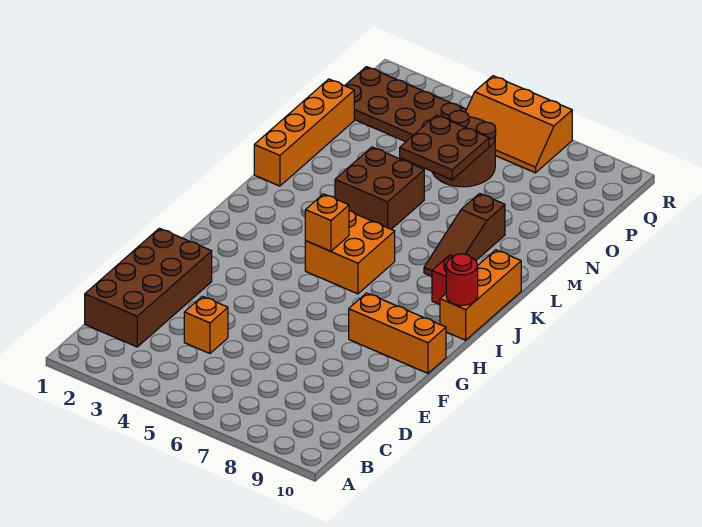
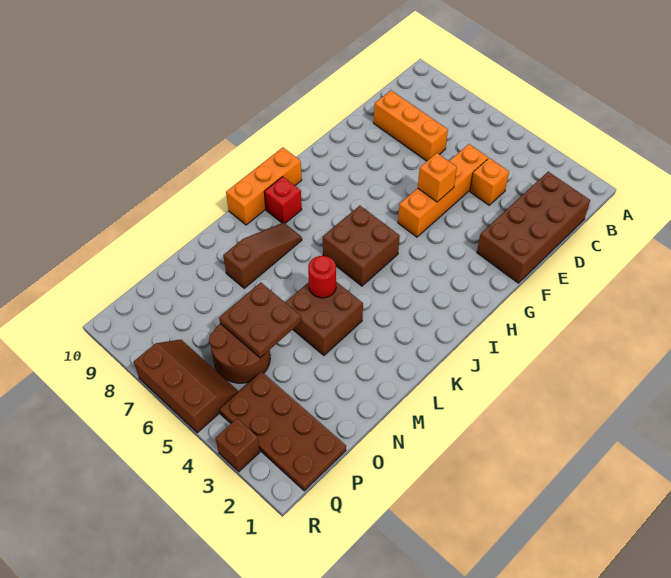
orange 1x3 brick [349,293,446,373] -> orange 1x3 brick moved to [374,90,448,161]
orange 2x2 brick [305,211,395,294] -> brown 2x2 brick [323,206,400,286]
orange 1x1 brick [305,194,349,251] -> orange 1x1 brick moved to [418,153,457,202]
red 1x1 round brick [446,254,478,306] -> red 1x1 round brick moved to [308,256,336,298]
orange 1x4 brick [254,79,354,186] -> orange 1x4 brick moved to [398,144,488,237]
orange 2x3 slope [466,76,572,173] -> brown 2x3 slope [134,340,239,433]
none -> brown 1x1 brick [215,419,260,472]

